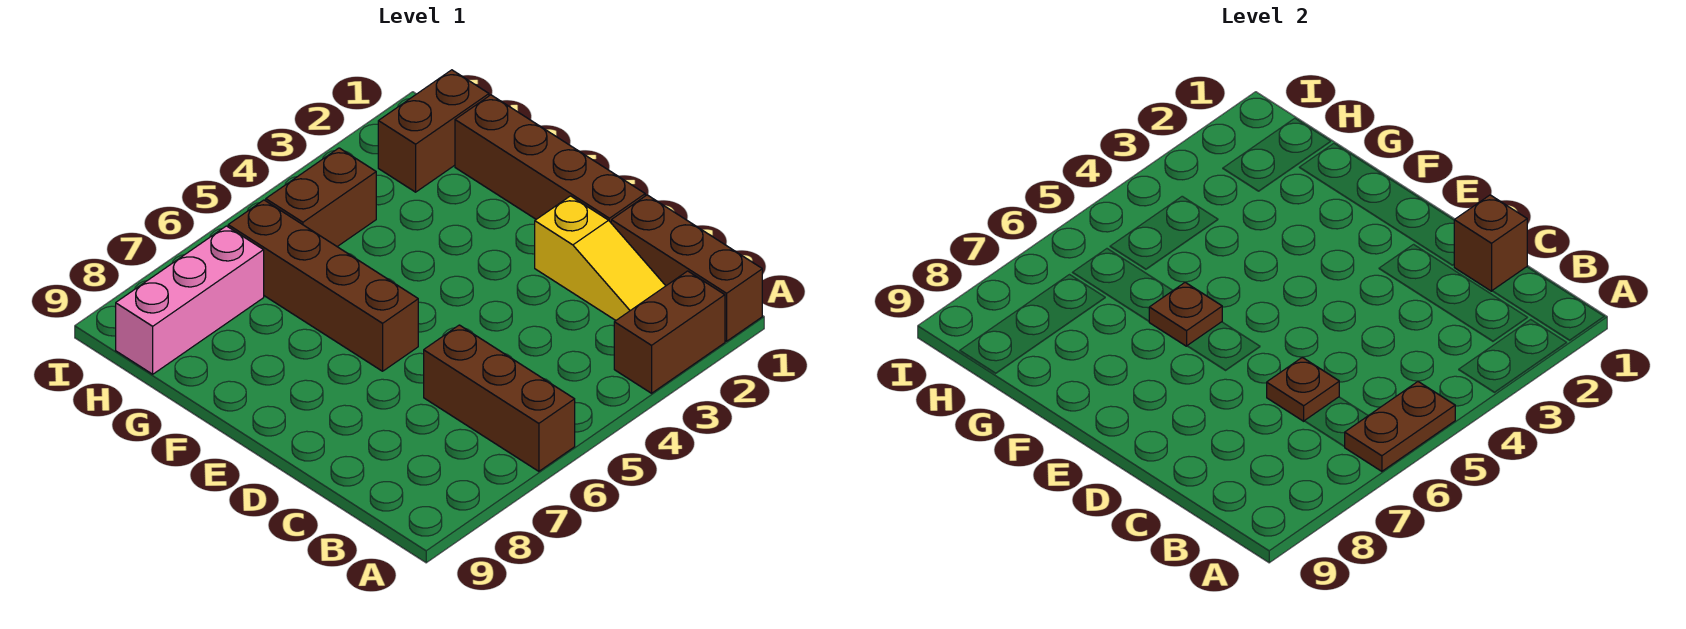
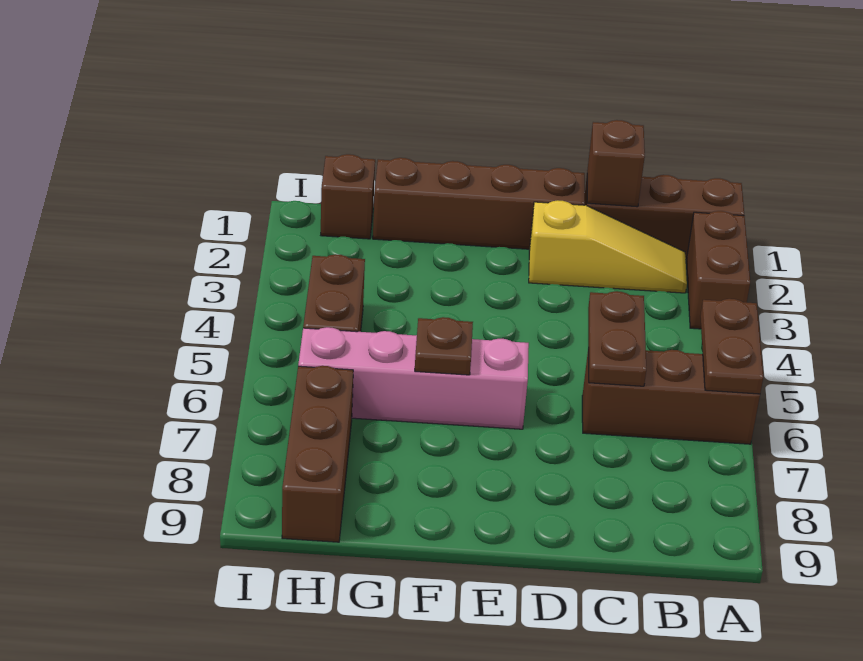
brown 1x1 plate [1267,357,1339,421] -> brown 1x2 plate [588,291,646,386]
brown 1x4 brick [228,200,418,371] -> pink 1x4 brick [298,327,529,429]
brown 1x2 brick [378,70,489,192] -> brown 1x1 brick [321,154,375,239]
pink 1x3 brick [116,226,264,374] -> brown 1x3 brick [282,366,353,542]

